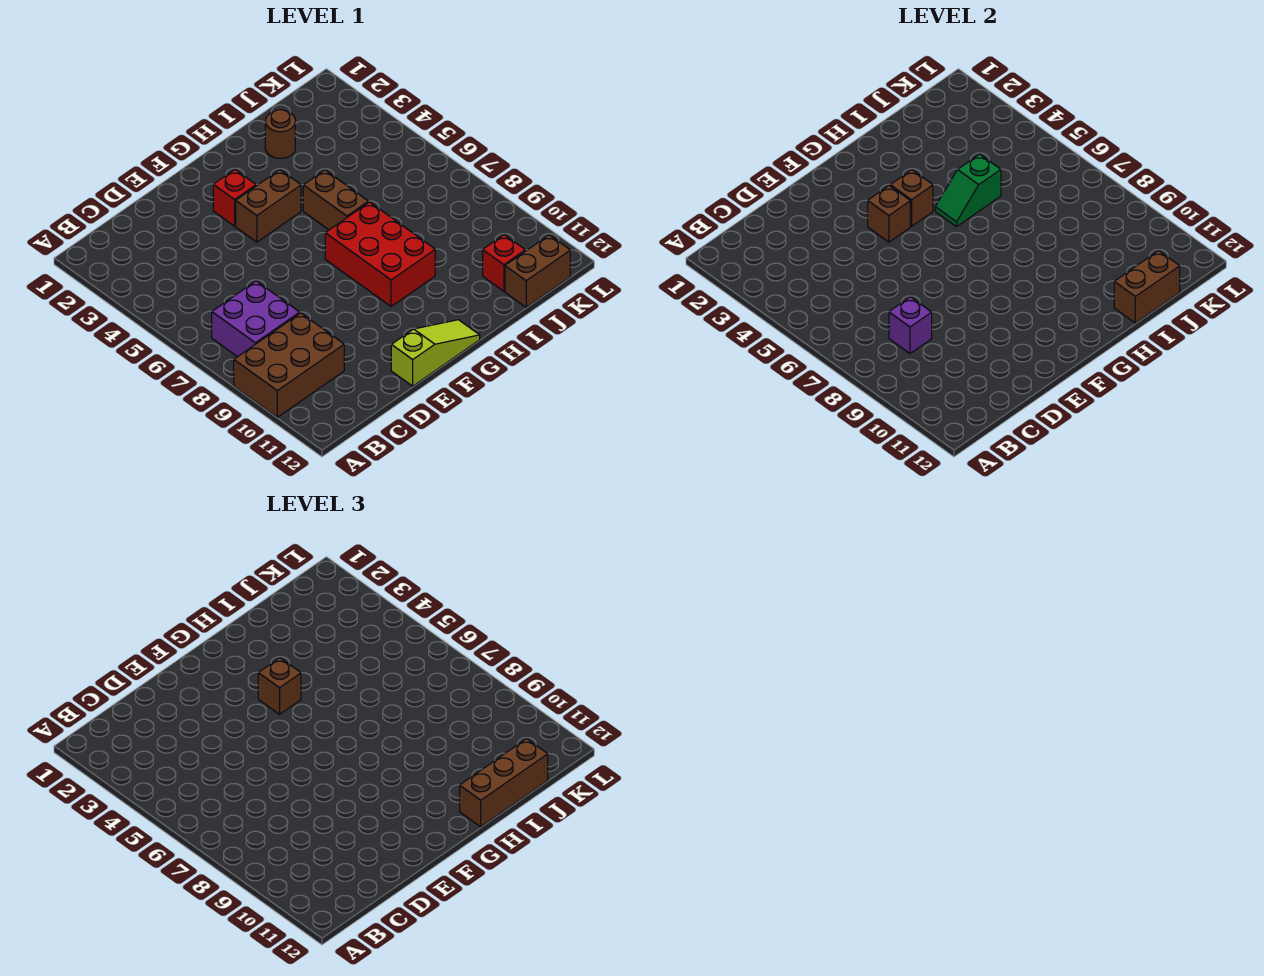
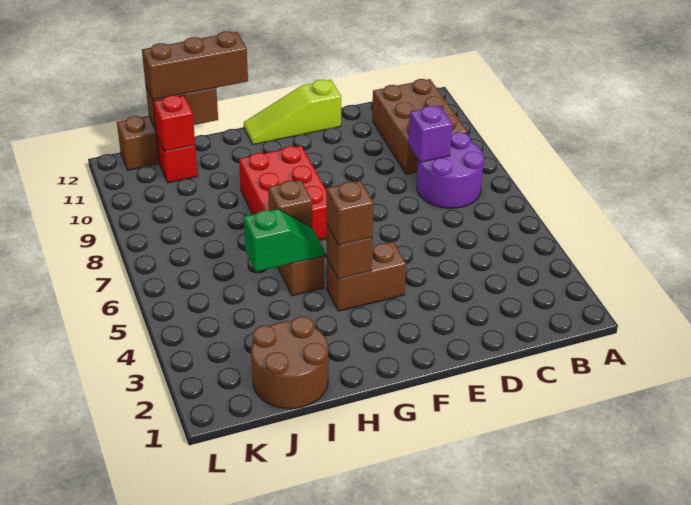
brown 2x3 brick [234,313,344,417] -> brown 2x3 brick turned to [372,79,467,174]
purple 2x2 brick [212,281,300,357] -> purple 2x2 round brick [417,132,484,208]
red 1x1 brick [213,170,256,226] -> red 1x1 brick moved to [153,95,195,151]
brown 1x1 brick [868,186,910,242] -> brown 1x1 brick moved to [268,180,312,228]
brown 1x1 round brick [265,110,295,158] -> brown 2x2 round brick [251,317,328,409]

